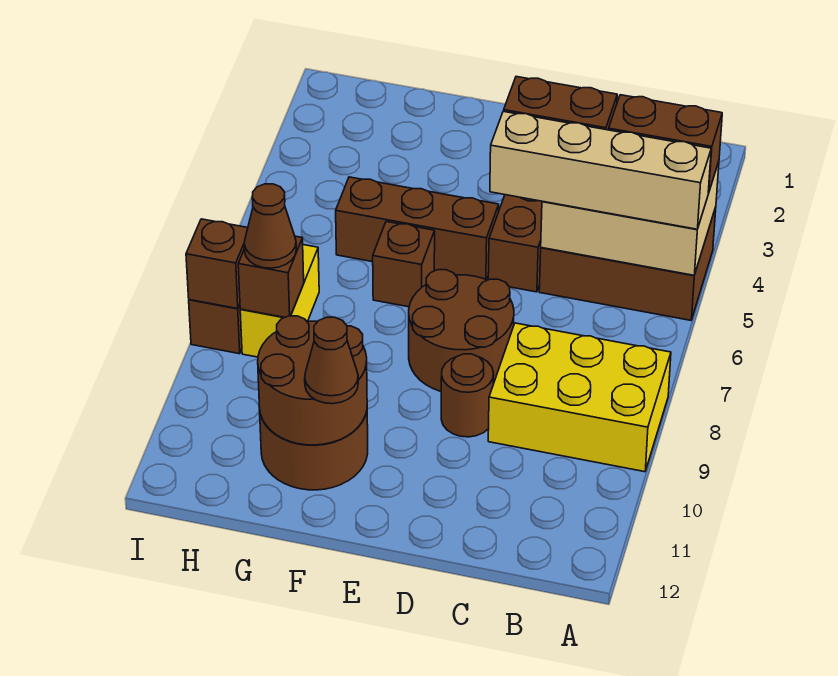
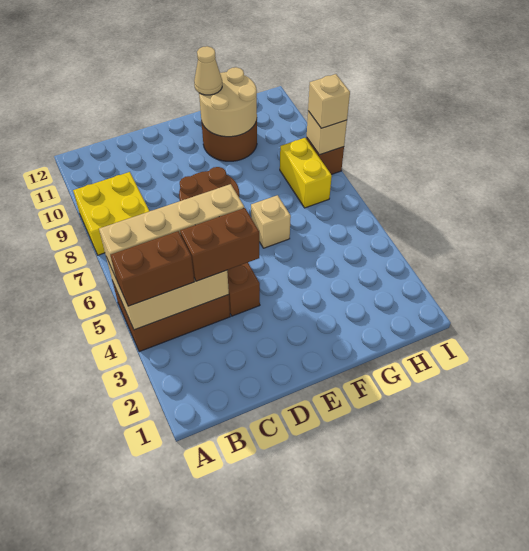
yellow 2x3 brick [488,323,671,472] -> yellow 2x2 brick [73,172,149,255]
brown 1x1 round brick [441,354,494,437] -> none
brown 1x3 brick [336,177,499,280] -> none
brown 1x1 brick [373,222,435,307] -> tan 1x1 brick [251,195,291,248]
brown 2x2 round brick [258,316,367,445] -> tan 2x2 round brick [199,67,257,137]
brown 1x1 cone [305,317,358,404] -> tan 1x1 cone [194,46,222,95]
brown 1x1 brick [238,236,304,318] -> none
brown 1x1 cone [244,184,296,268] -> none
brown 1x1 brick [186,219,248,309] -> tan 1x1 brick [307,111,347,155]
none -> tan 1x1 brick [308,74,350,128]

